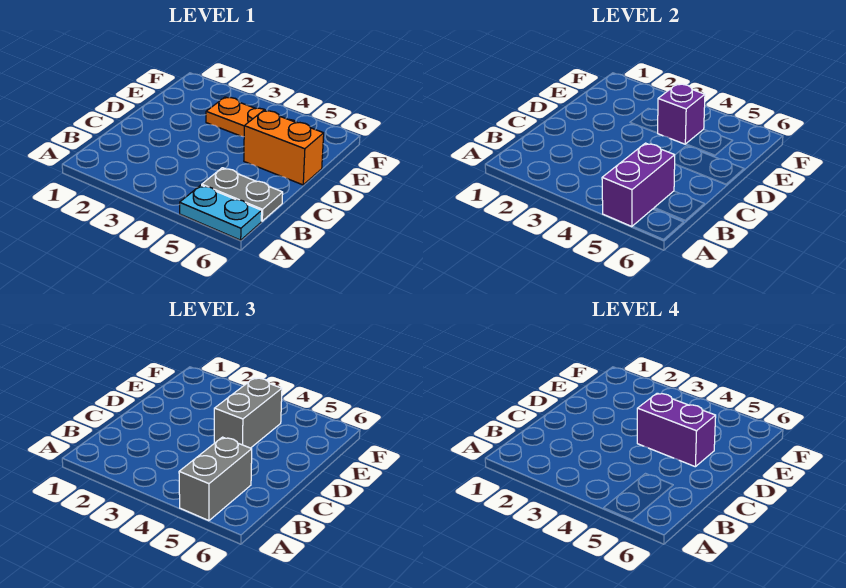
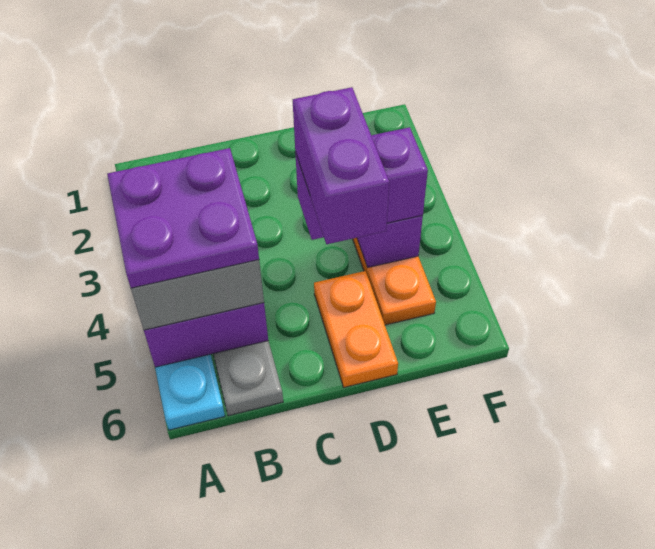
none -> purple 2x2 plate [107,148,259,288]
grey 1x2 brick [214,378,282,448] -> purple 1x2 brick [295,127,428,240]
orange 1x2 brick [244,110,324,185] -> orange 1x2 plate [314,271,398,387]

